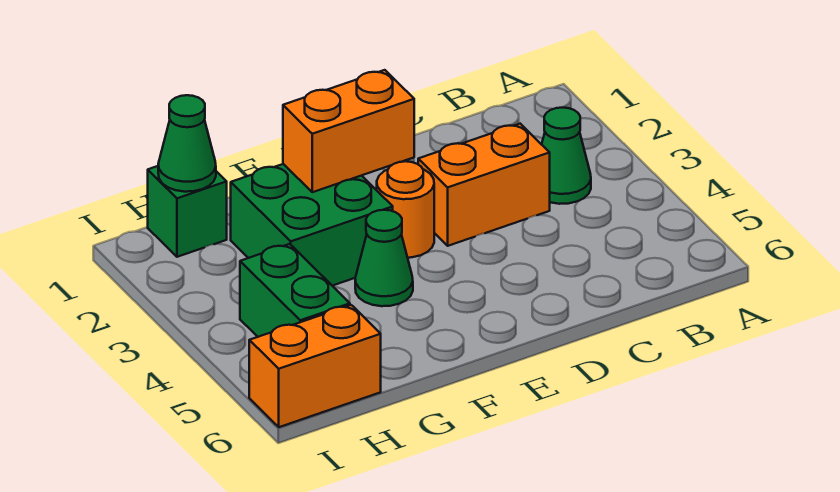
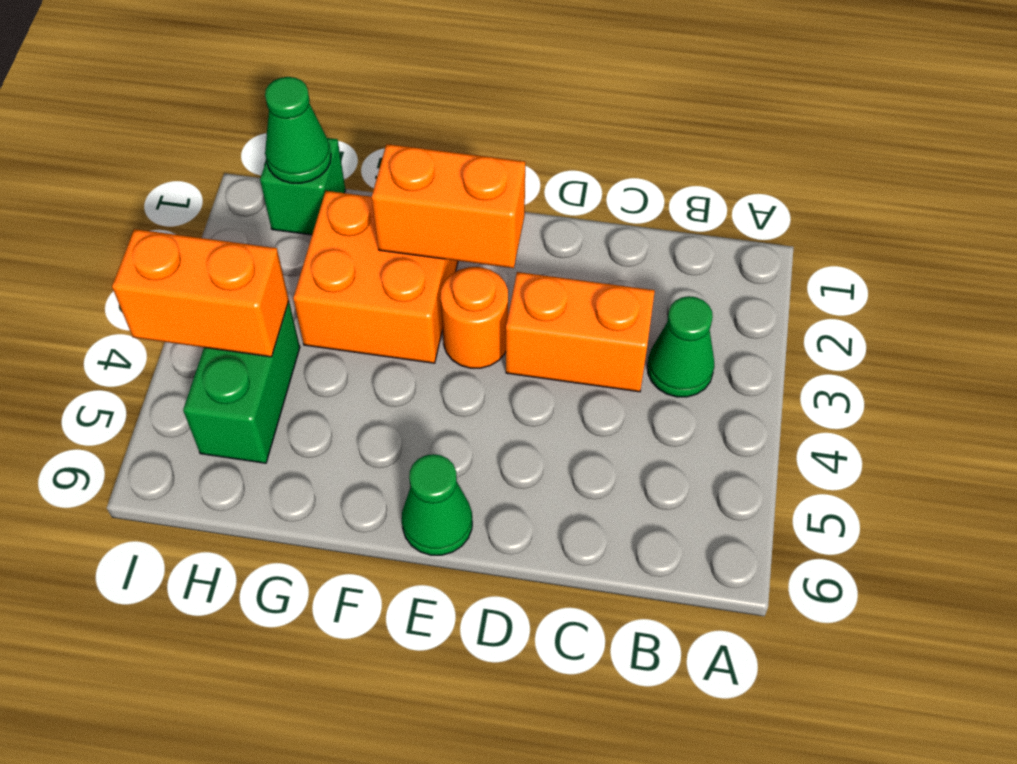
green 2x2 brick [231,164,393,286] -> orange 2x2 brick [293,191,458,363]
green 1x1 cone [355,210,413,306] -> green 1x1 cone moved to [402,454,472,555]
orange 1x2 brick [249,305,381,427] -> orange 1x2 brick moved to [112,229,289,357]

